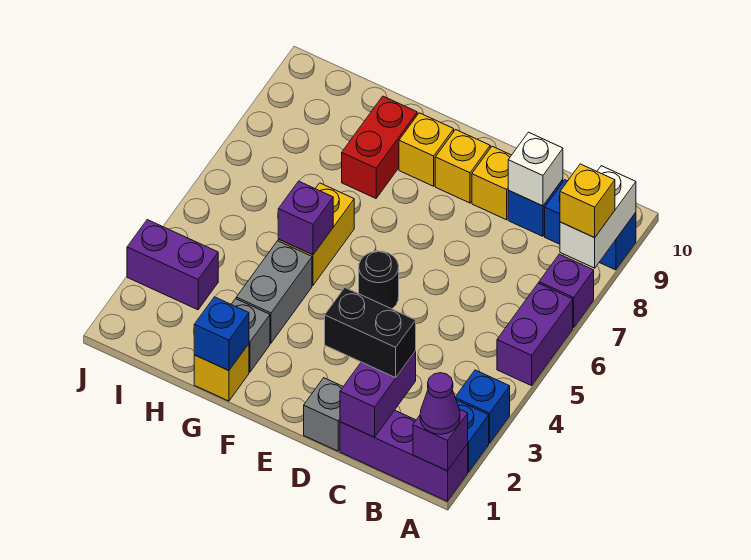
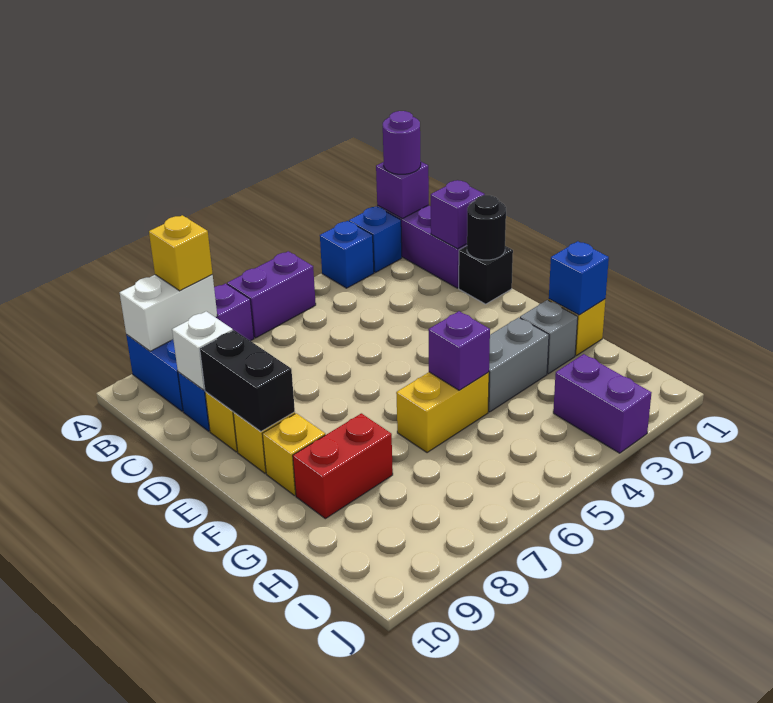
purple 1x1 cone [420,373,460,434] -> purple 1x1 round brick [383,111,421,174]
purple 1x2 brick [340,351,416,437] -> purple 1x1 brick [431,180,485,249]
black 1x2 brick [325,288,416,378] -> black 1x2 brick moved to [200,330,295,431]
grey 1x1 brick [304,378,343,451] -> black 1x1 brick [459,246,513,304]
black 1x1 round brick [359,251,399,309] -> black 1x1 round brick moved to [467,195,506,260]

